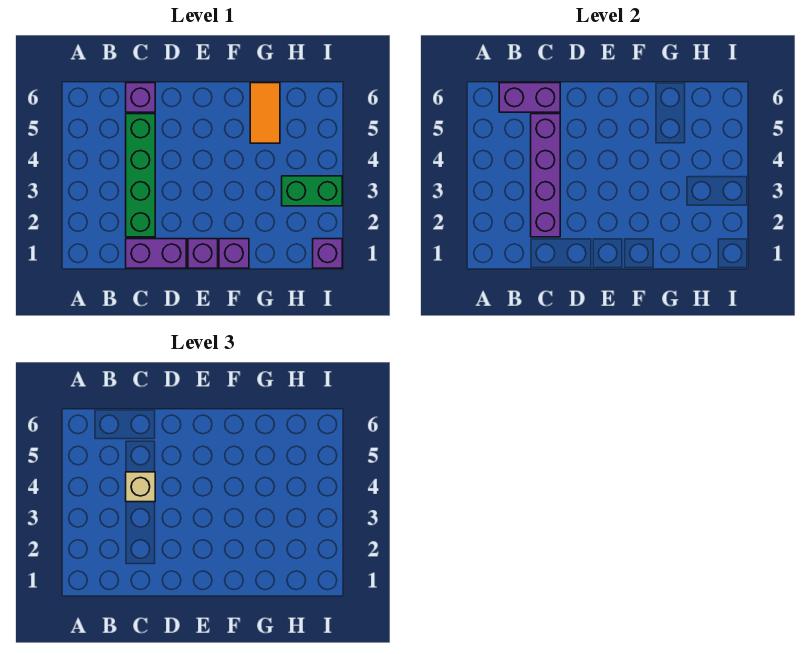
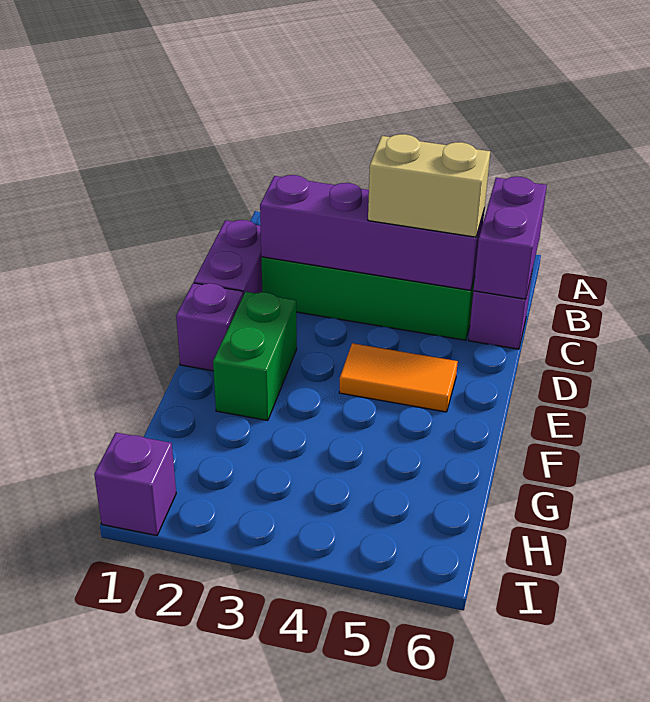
tan 1x1 brick [126,472,155,502] -> tan 1x2 brick [368,134,490,237]
purple 1x1 brick [219,239,249,268] -> none
orange 1x2 tile [250,83,280,143] -> orange 1x2 tile moved to [339,343,458,412]
green 1x2 brick [282,176,342,206] -> green 1x2 brick moved to [213,292,297,421]

